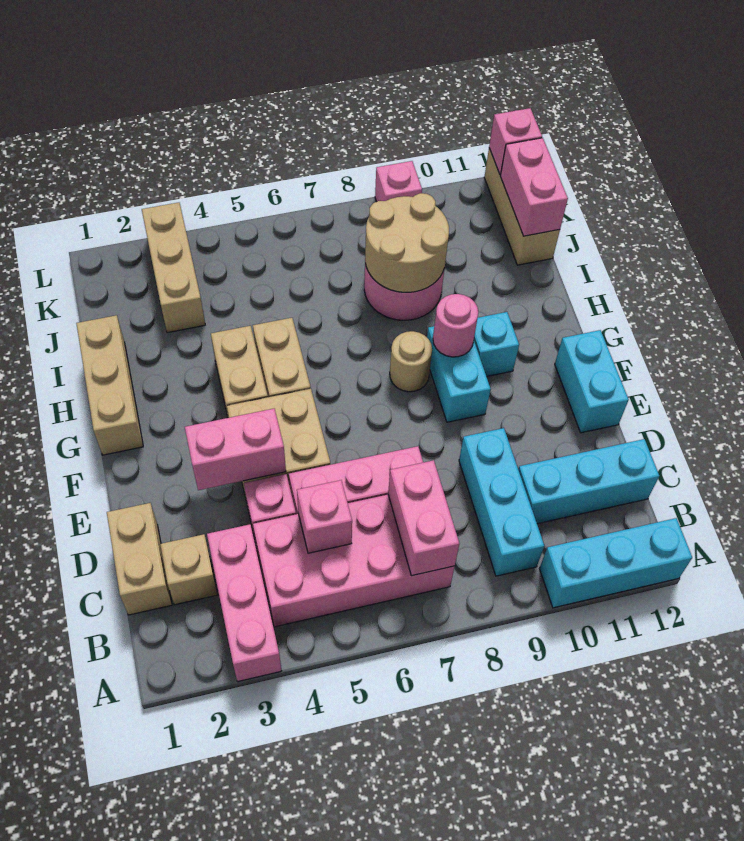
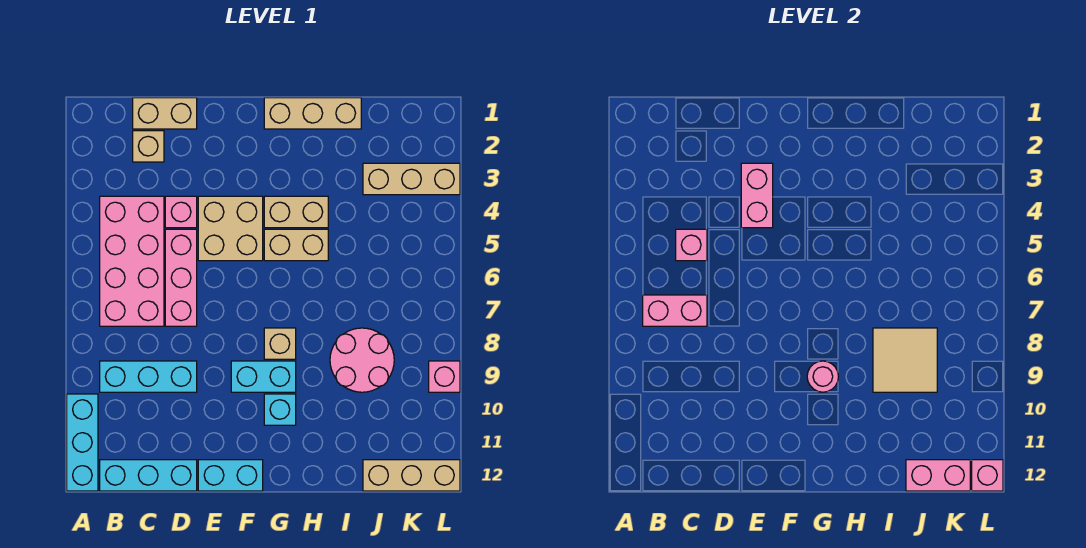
pink 1x3 brick [207,524,281,681] -> none
cyan 1x3 brick [518,439,659,524] -> cyan 1x3 brick turned to [100,460,197,491]
tan 1x1 round brick [390,331,432,392] -> tan 1x1 brick [264,328,296,359]
tan 2x2 round brick [365,193,449,292] -> tan 2x2 tile [873,328,937,392]

